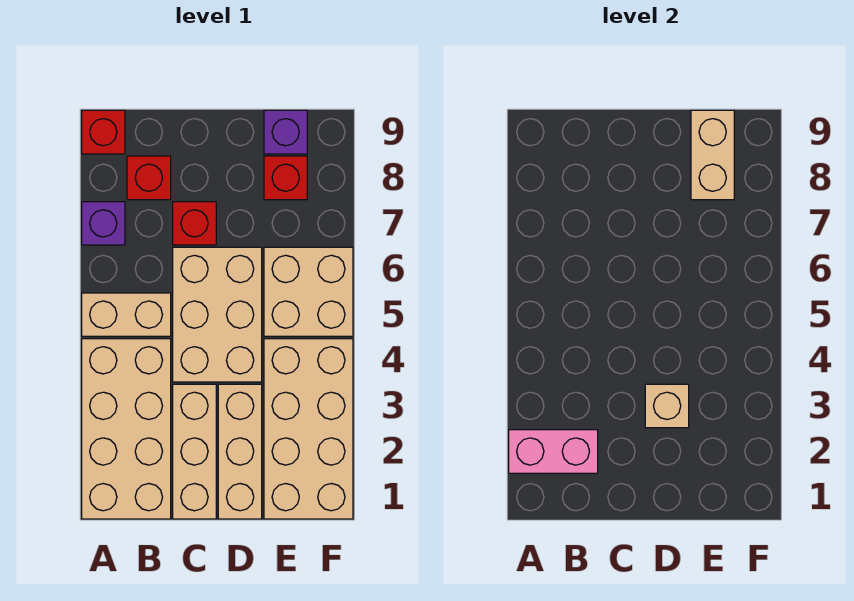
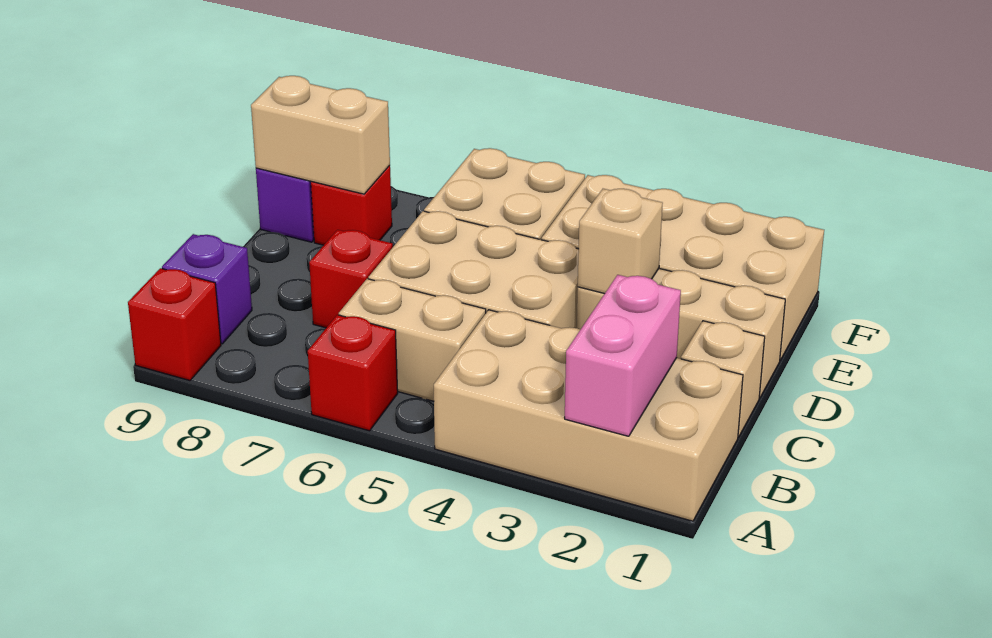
tan 1x2 brick [82,293,171,336] -> tan 1x2 brick turned to [339,279,486,401]
purple 1x1 brick [82,202,125,245] -> purple 1x1 brick moved to [162,234,252,344]
red 1x1 brick [127,156,171,200] -> red 1x1 brick moved to [308,315,398,431]
tan 1x3 brick [173,384,216,519] -> tan 1x1 brick [681,321,765,437]

